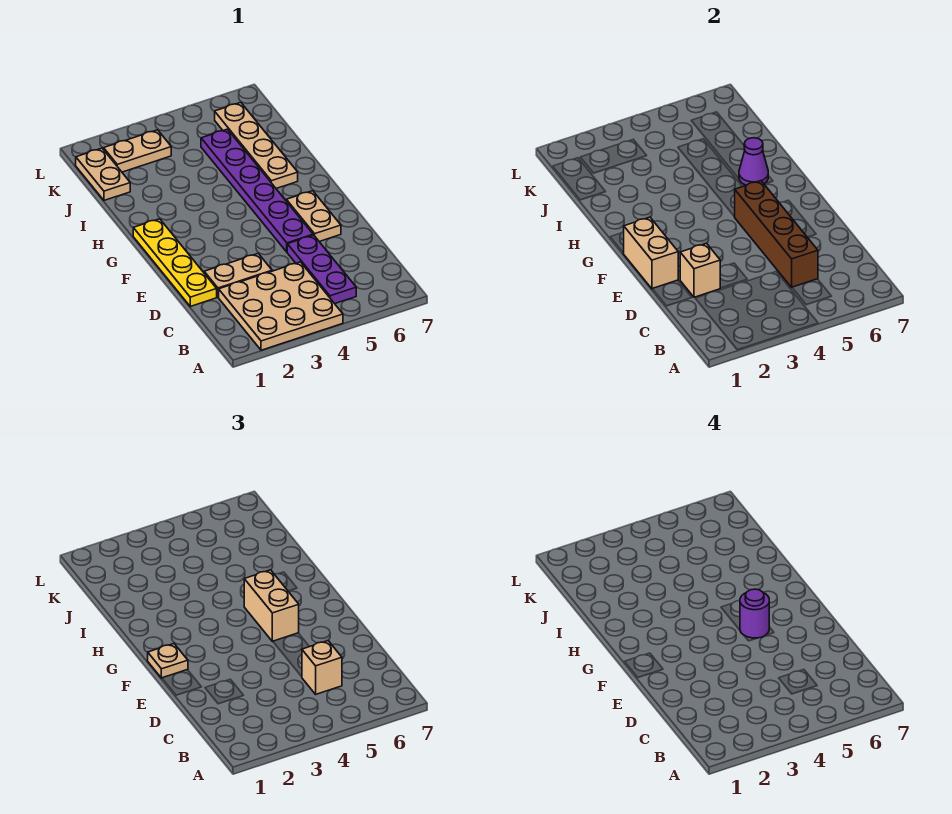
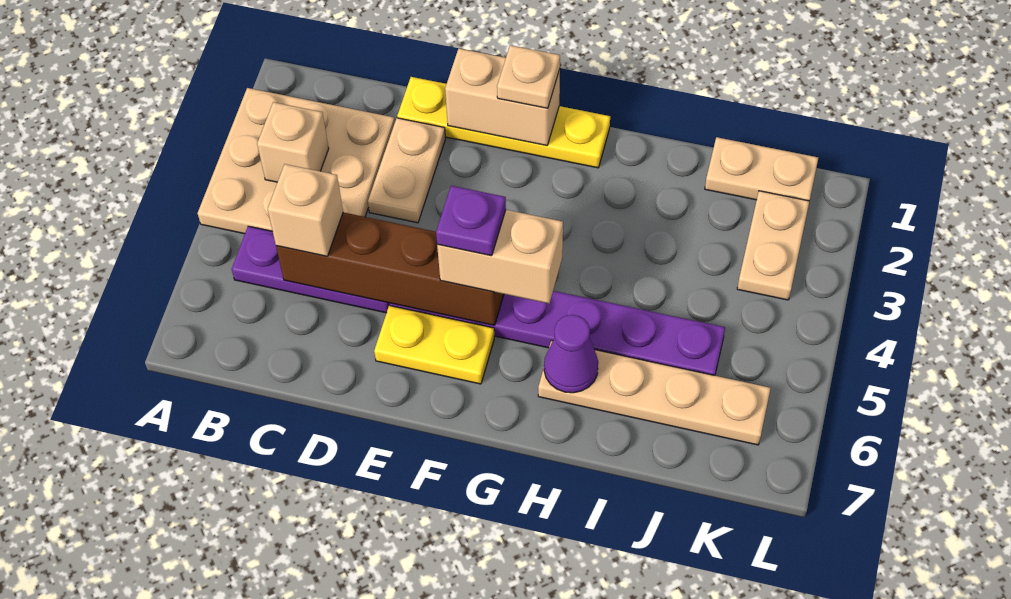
tan 1x1 brick [680,243,720,297] -> tan 1x1 brick moved to [257,102,329,182]
tan 1x2 plate [286,191,341,242] -> yellow 1x2 plate [374,306,494,384]
purple 1x1 round brick [740,589,769,638] -> purple 1x1 plate [436,186,506,256]

